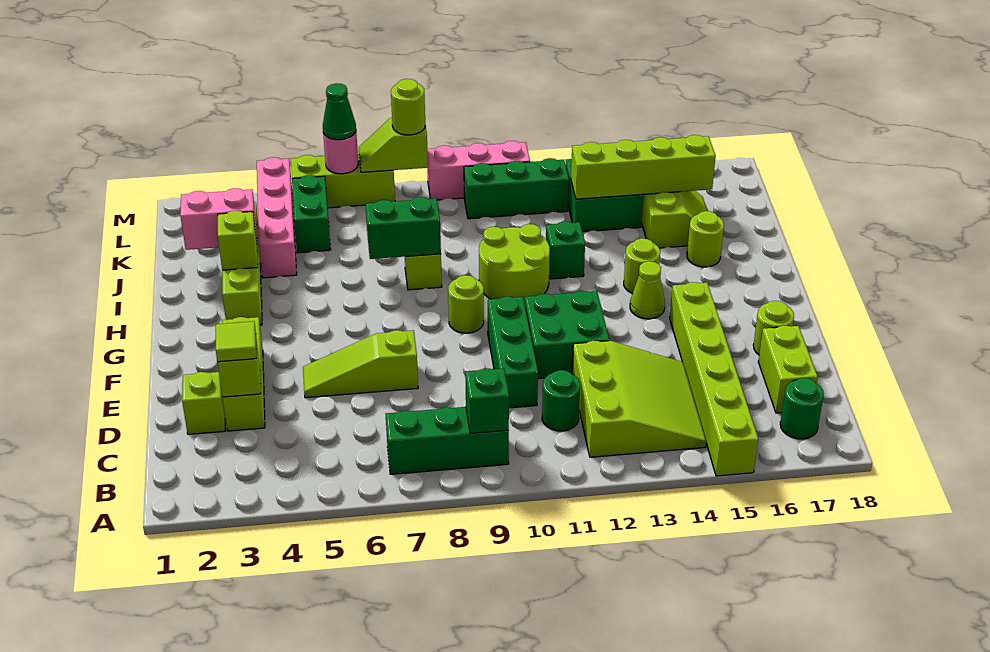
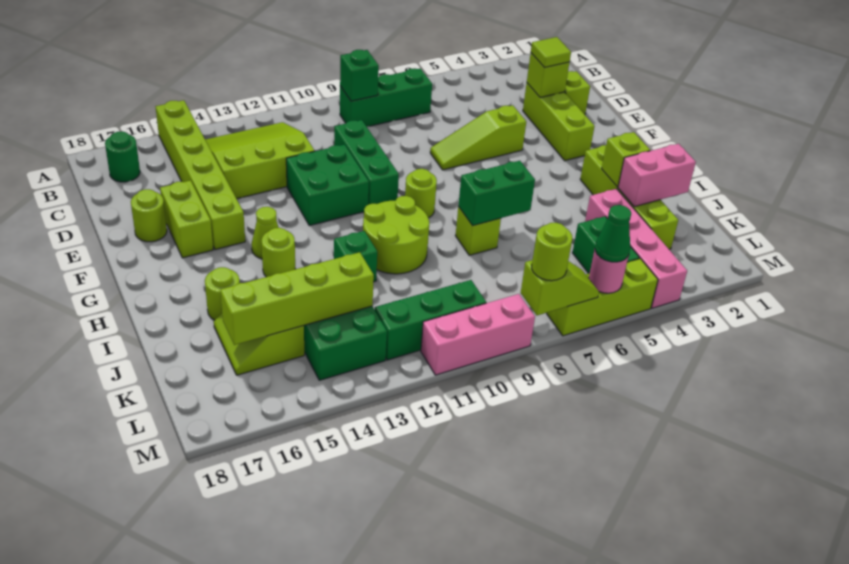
lime 3x3 slope [572,341,706,457] -> lime 3x3 slope turned to [205,122,315,199]
green 1x1 round brick [542,370,580,431] -> none
lime 1x2 brick [758,325,818,413] -> lime 1x2 brick moved to [160,180,213,258]
lime 1x3 slope [303,330,418,398] -> lime 1x3 slope turned to [430,105,526,170]

